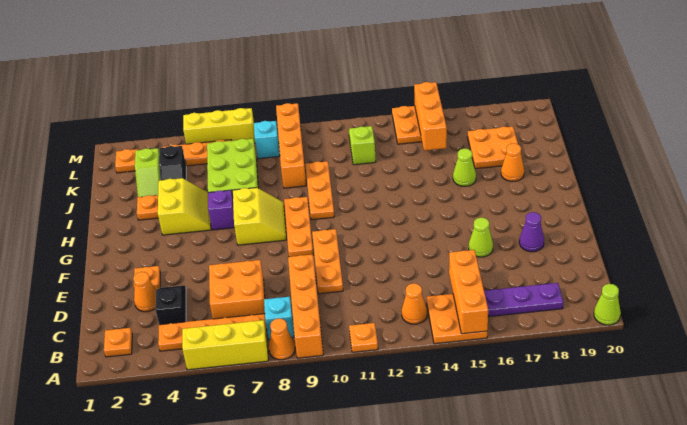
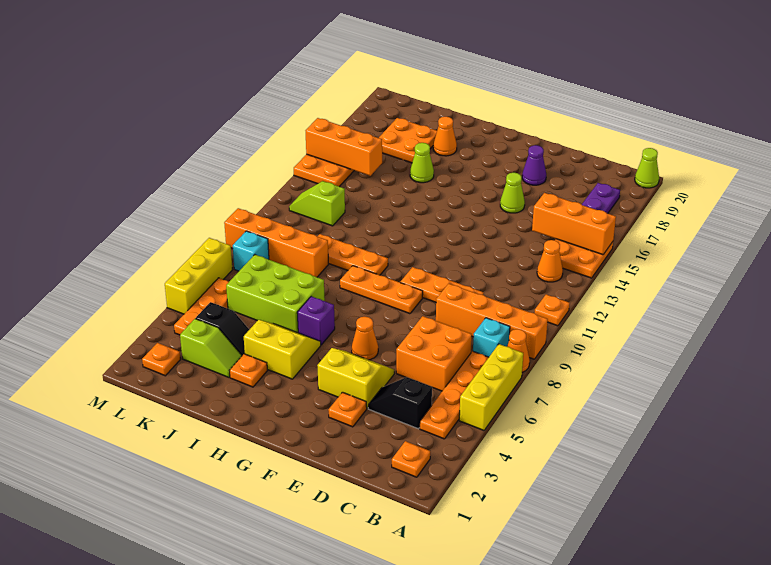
orange 1x1 cone [133,272,156,312] -> orange 1x1 cone moved to [352,317,378,360]
yellow 2x2 slope [233,188,286,245] -> yellow 2x2 slope moved to [317,348,394,408]

